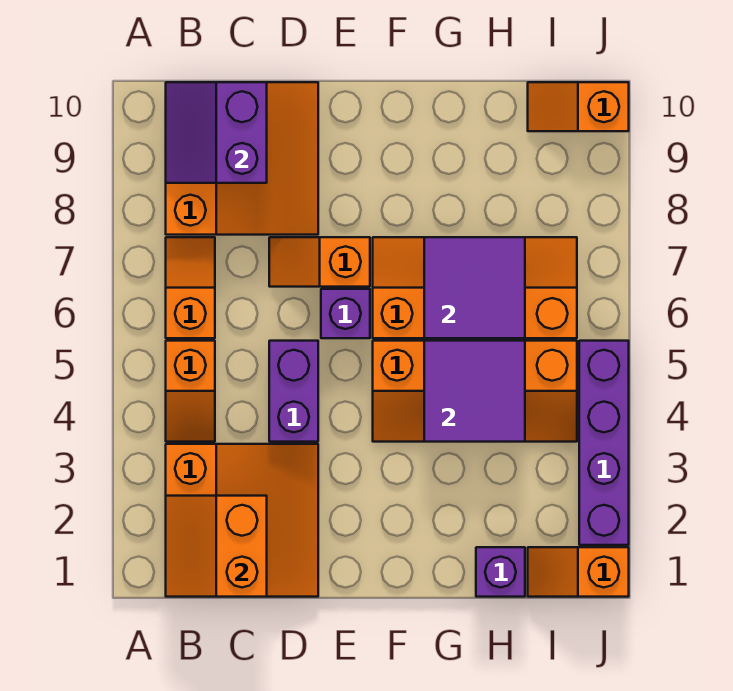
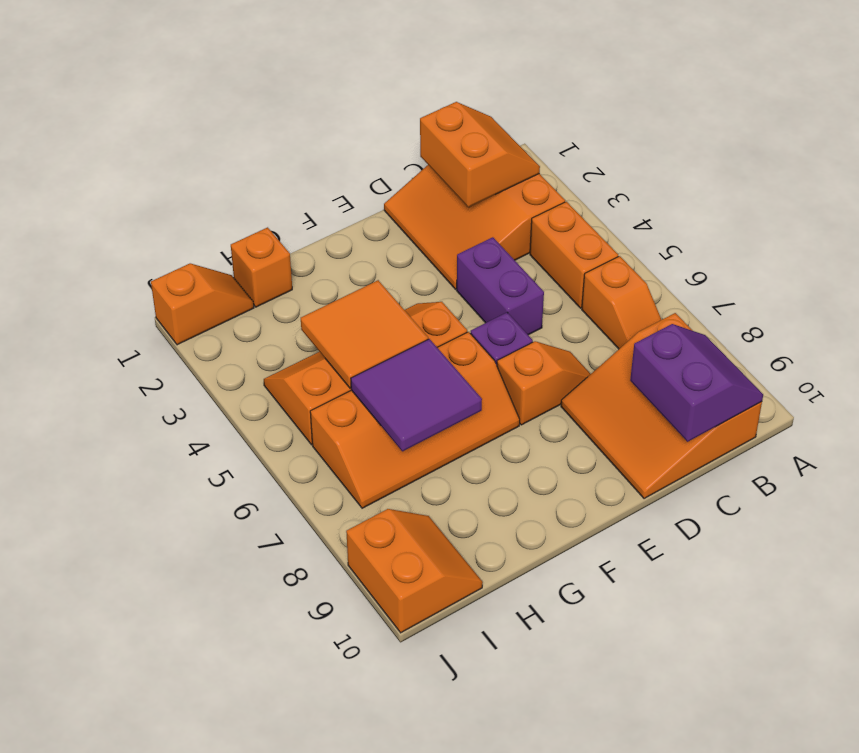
orange 1x2 slope [166,341,215,442] -> orange 1x2 brick [530,202,618,308]
purple 2x2 tile [424,341,525,442] -> orange 2x2 tile [301,280,428,388]
purple 1x1 brick [476,547,525,597] -> orange 1x1 brick [231,227,292,307]
orange 1x2 slope [528,82,629,131] -> orange 2x2 slope [346,509,483,633]
purple 1x4 brick [579,341,629,545] -> none

